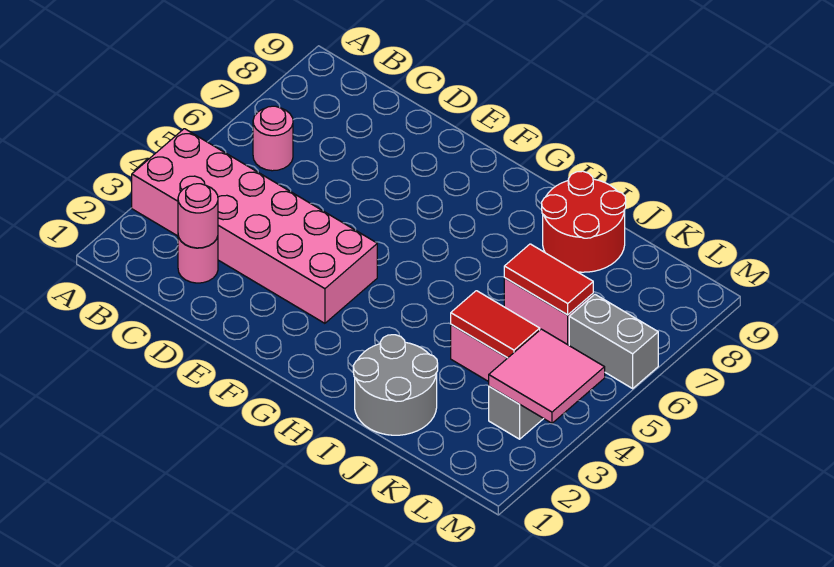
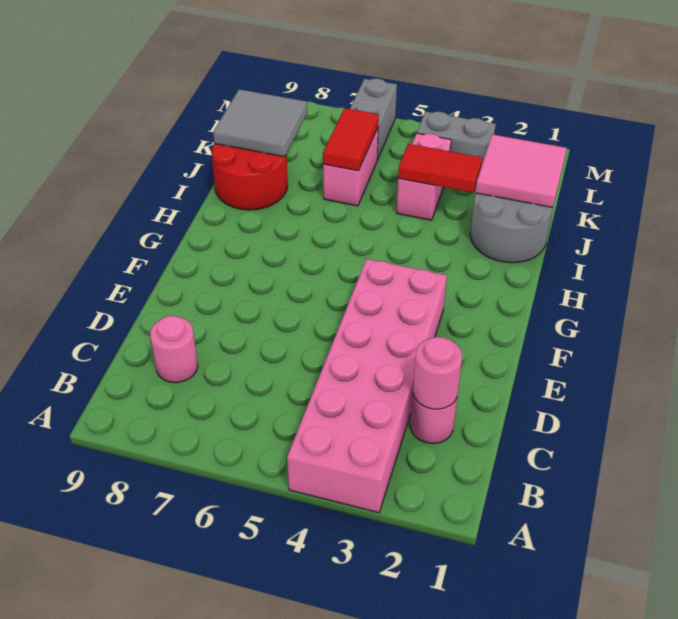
pink 1x1 round brick [253,106,293,171] -> pink 1x1 round brick moved to [150,316,198,383]
red 1x2 tile [451,291,540,358] -> red 1x2 tile turned to [398,144,482,192]
none -> grey 2x2 tile [213,89,307,157]
pink 2x2 tile [489,329,605,423] -> pink 2x2 tile moved to [475,134,567,208]

